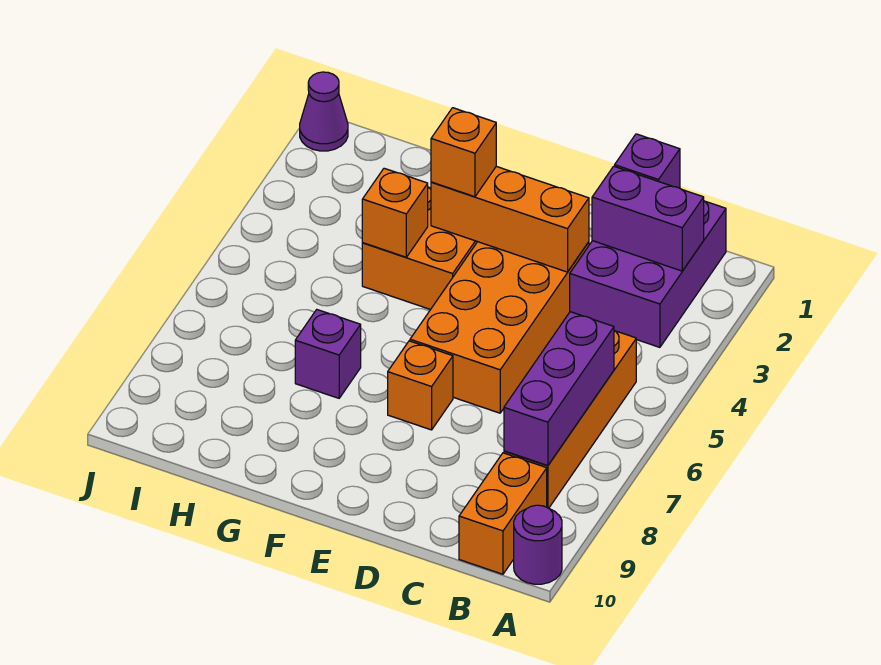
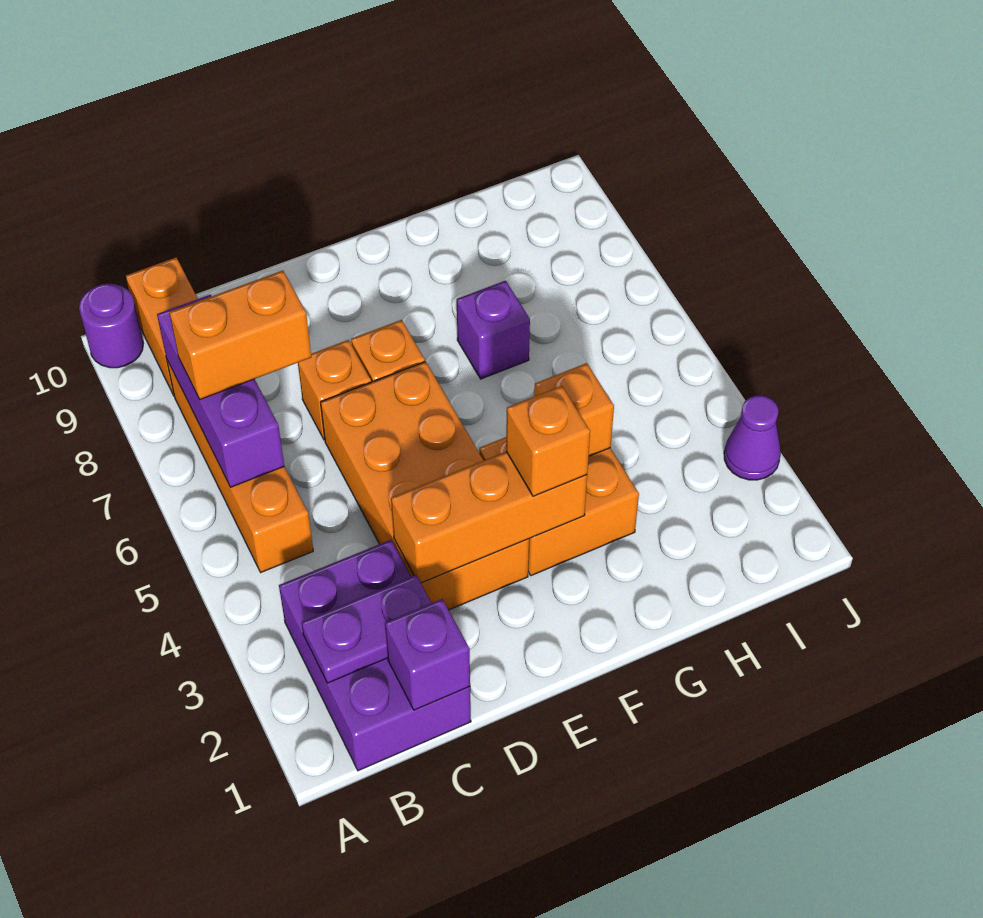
purple 1x2 brick [592,166,704,271] -> purple 1x2 plate [301,575,431,683]
none -> orange 1x2 brick [169,271,311,399]
none -> orange 1x1 brick [298,340,371,440]
purple 1x1 cone [300,72,348,151] -> purple 1x1 cone moved to [724,395,781,480]

